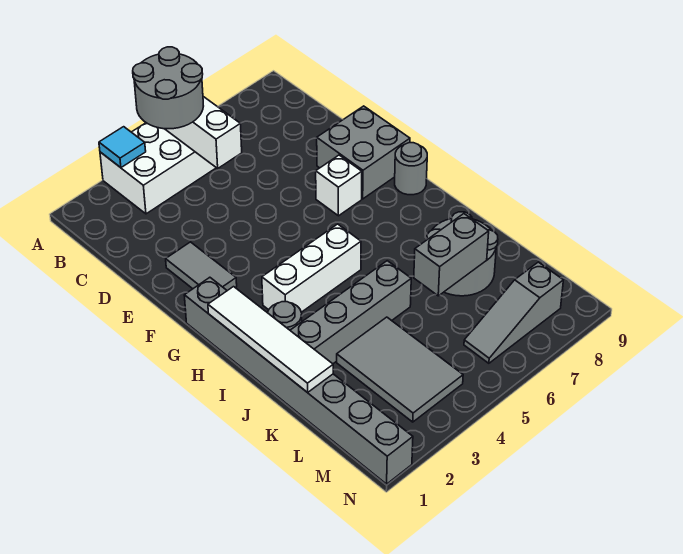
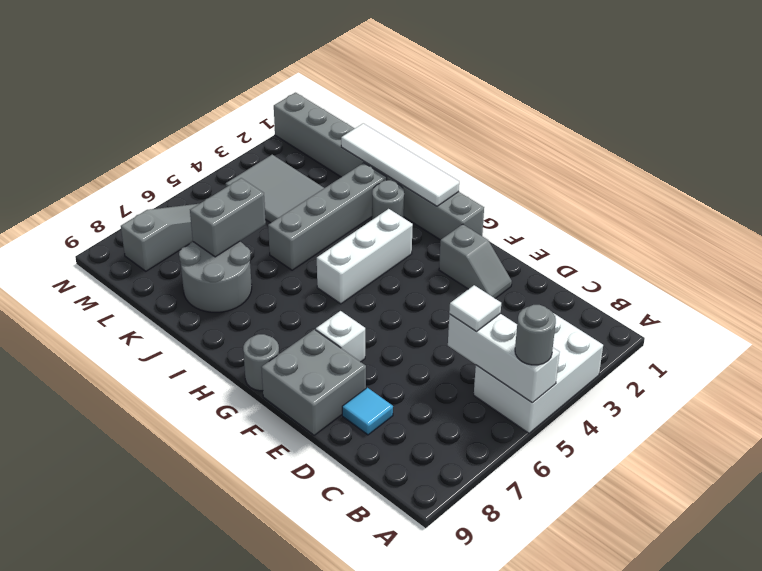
cyan 1x1 tile [99,127,146,168] -> cyan 1x1 tile moved to [342,388,393,435]
grey 2x2 round brick [133,47,203,129] -> grey 1x1 round brick [515,305,556,365]
none -> white 1x1 tile [449,285,501,331]
grey 1x2 tile [166,242,237,291] -> grey 1x2 slope [439,224,512,299]

